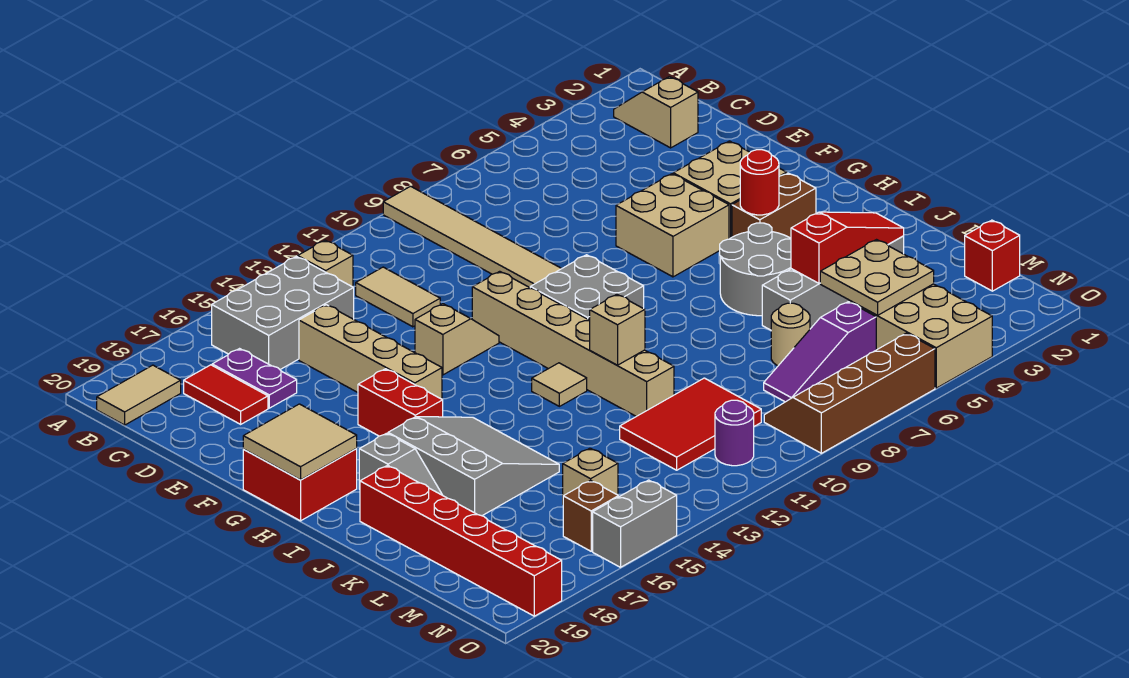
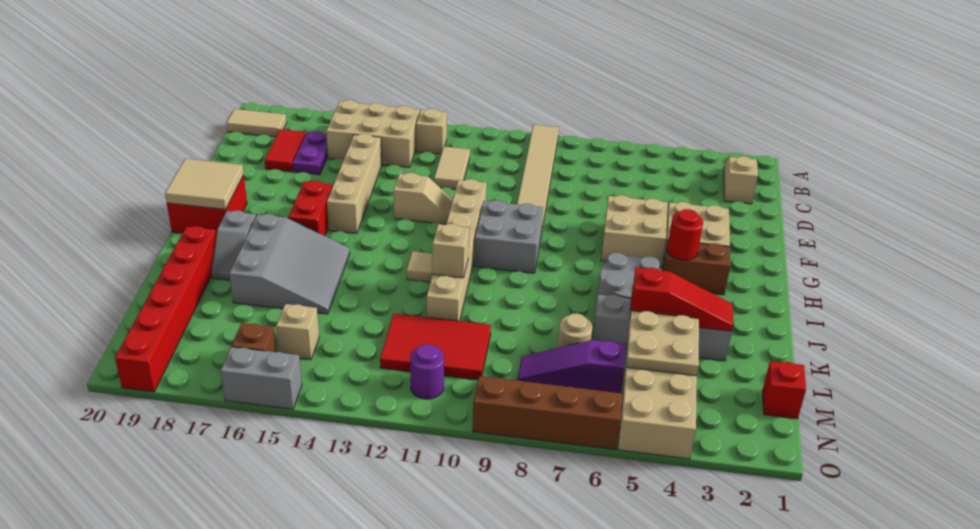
grey 2x3 brick [212,256,354,369] -> tan 2x3 brick [326,100,420,167]

